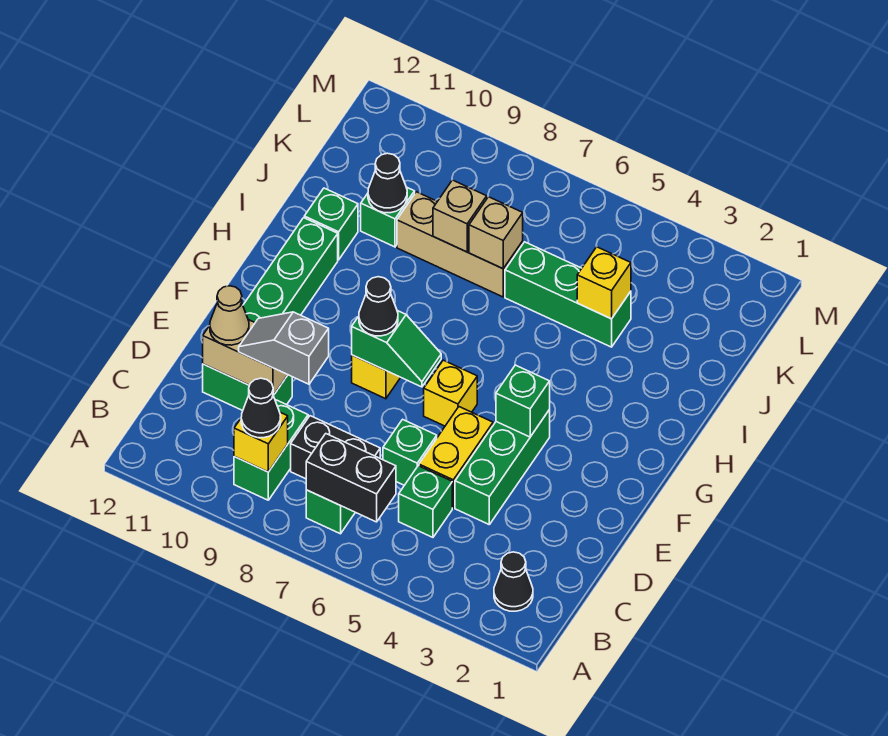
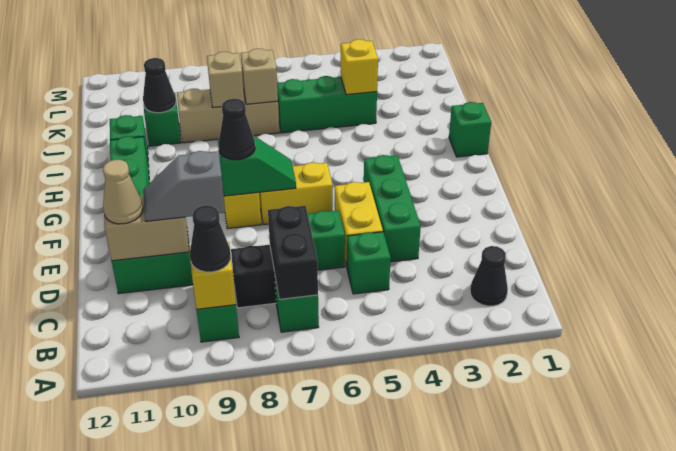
black 1x2 brick [306,434,396,522] -> black 1x2 brick turned to [268,206,318,299]
green 1x1 brick [496,365,550,437] -> green 1x1 brick moved to [449,102,491,157]
yellow 1x1 brick [424,360,477,426] -> yellow 1x2 brick [259,163,333,225]

